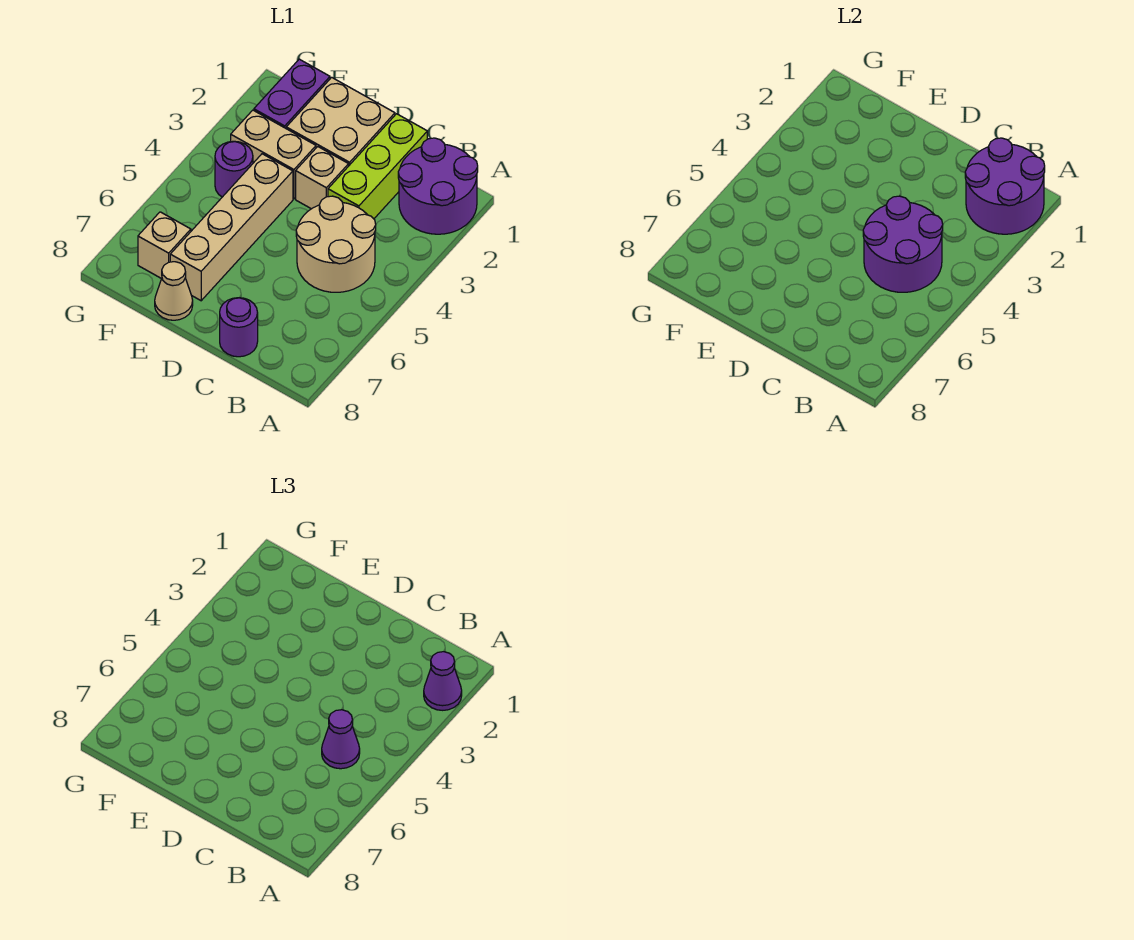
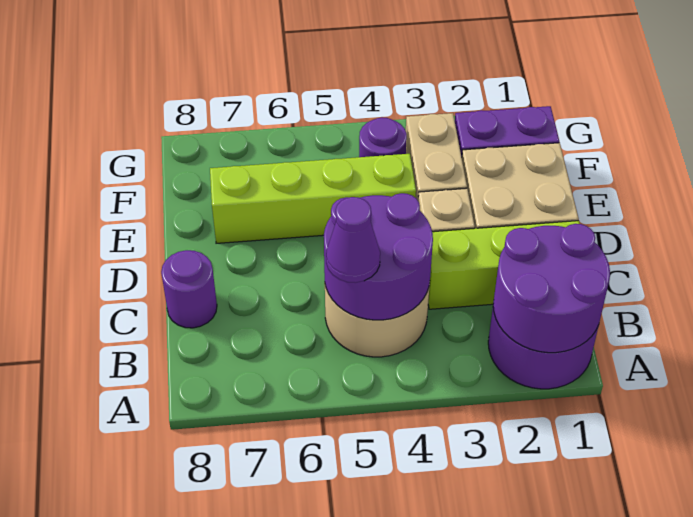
purple 1x1 cone [424,652,462,710] -> none
tan 1x4 brick [170,154,293,301] -> lime 1x4 brick [210,154,416,243]
tan 1x1 cone [155,262,193,320] -> none
tan 1x1 brick [138,212,191,279] -> none

